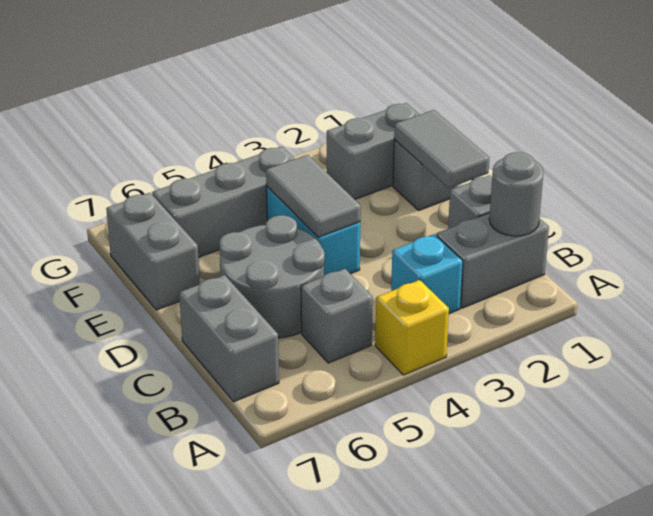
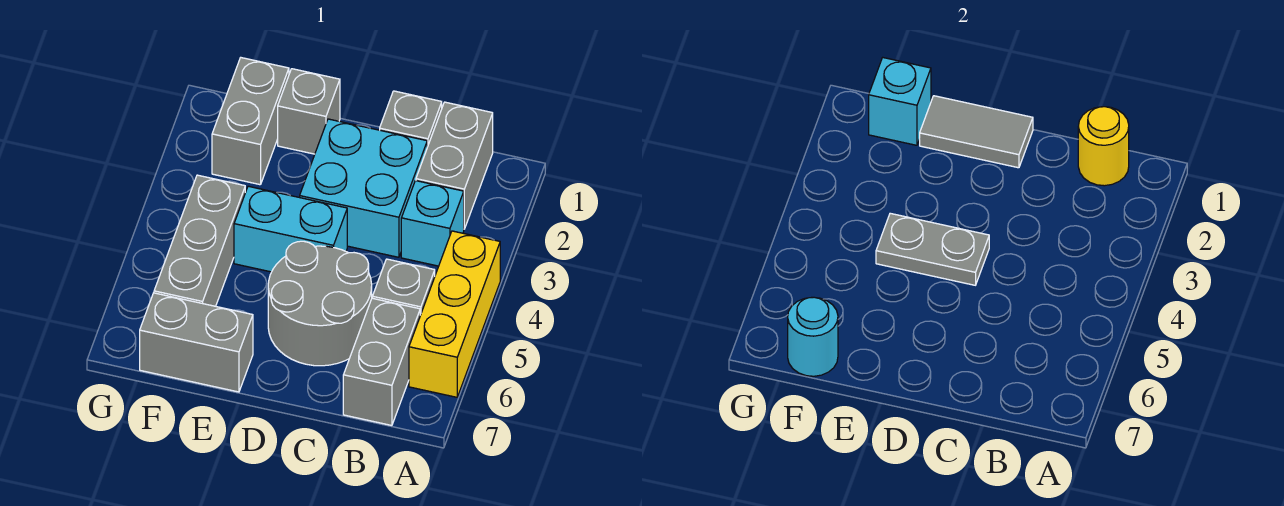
yellow 1x1 brick [375,280,449,375] -> yellow 1x3 brick [409,231,500,397]
grey 1x1 round brick [489,152,544,236] -> yellow 1x1 round brick [1078,107,1129,186]
grey 1x2 brick [179,275,279,402] -> grey 1x2 brick turned to [343,298,420,425]
none -> cyan 2x2 brick [300,119,427,257]
grey 1x2 tile [266,155,361,237] -> grey 1x2 plate [876,213,989,285]
none -> cyan 1x1 brick [869,58,931,145]
none -> cyan 1x1 round brick [788,297,838,376]

